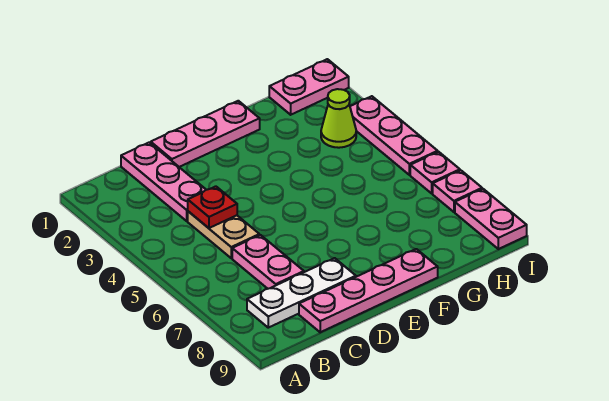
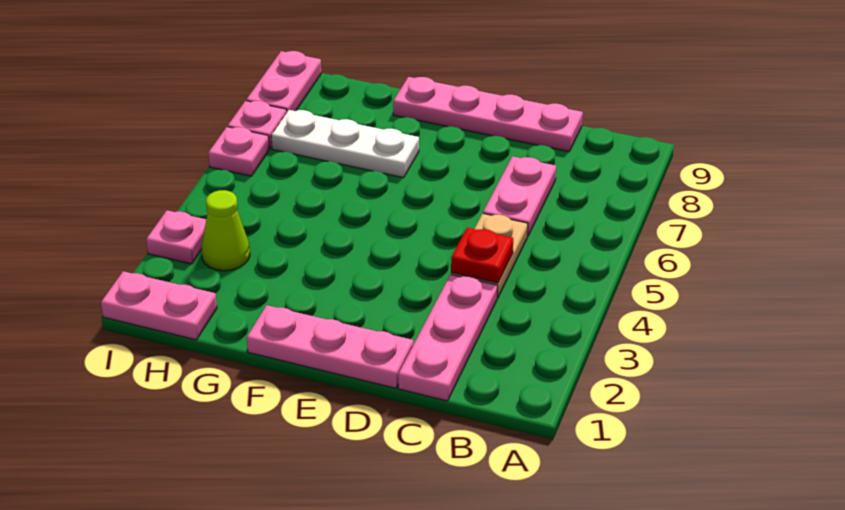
white 1x3 plate [247,258,356,328] -> white 1x3 plate moved to [271,110,419,178]
pink 1x3 plate [350,96,438,175] -> pink 1x1 plate [146,211,206,264]

